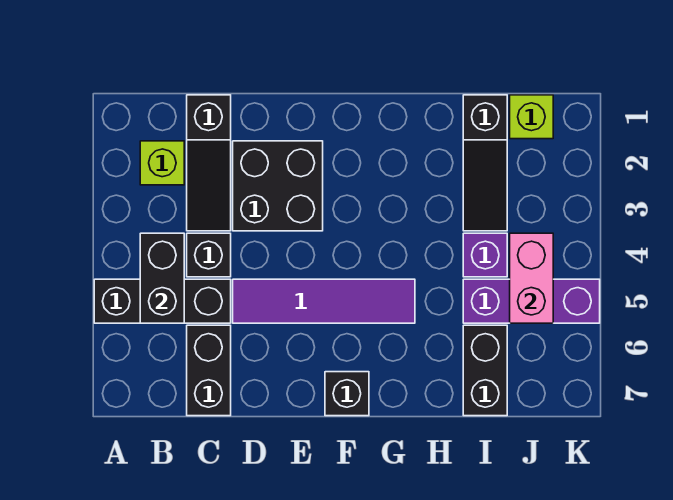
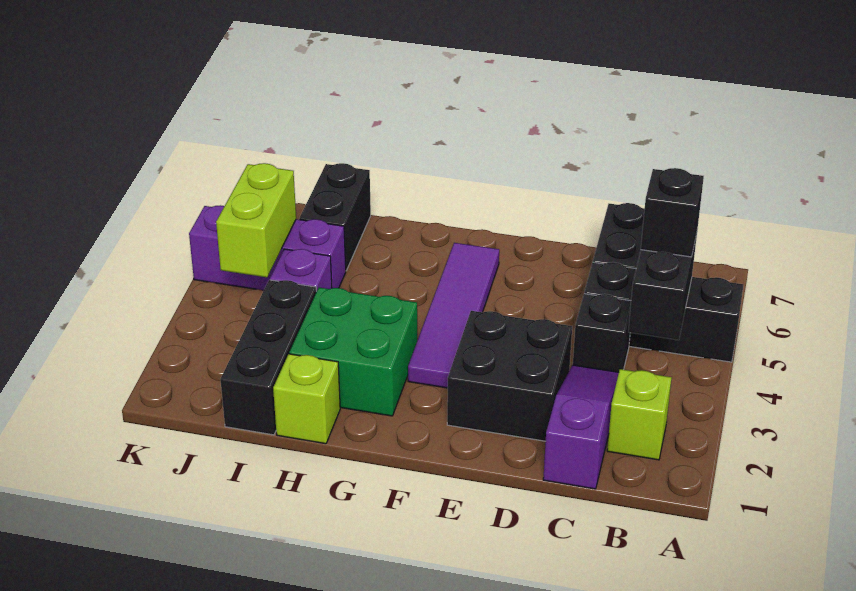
black 1x3 slope [187,95,231,231] -> purple 1x3 slope [543,365,619,489]
purple 1x4 tile [233,279,415,323] -> purple 1x4 tile turned to [408,243,499,388]
black 1x1 brick [325,372,369,416] -> black 1x1 brick moved to [641,168,704,257]
none -> green 2x2 brick [289,288,417,416]
black 1x3 slope [463,95,507,231] -> black 1x3 brick [220,280,317,435]
lime 1x1 brick [510,95,553,139] -> lime 1x1 brick moved to [273,354,340,444]
pink 1x2 brick [510,233,553,323] -> lime 1x2 brick [216,163,296,277]

